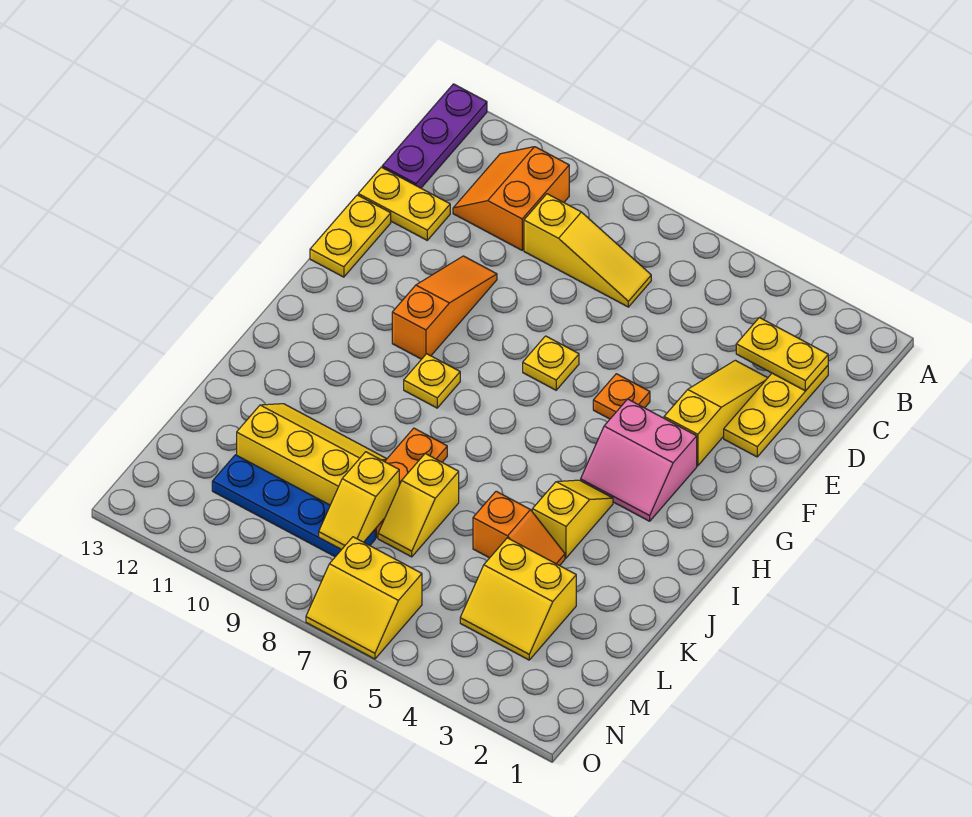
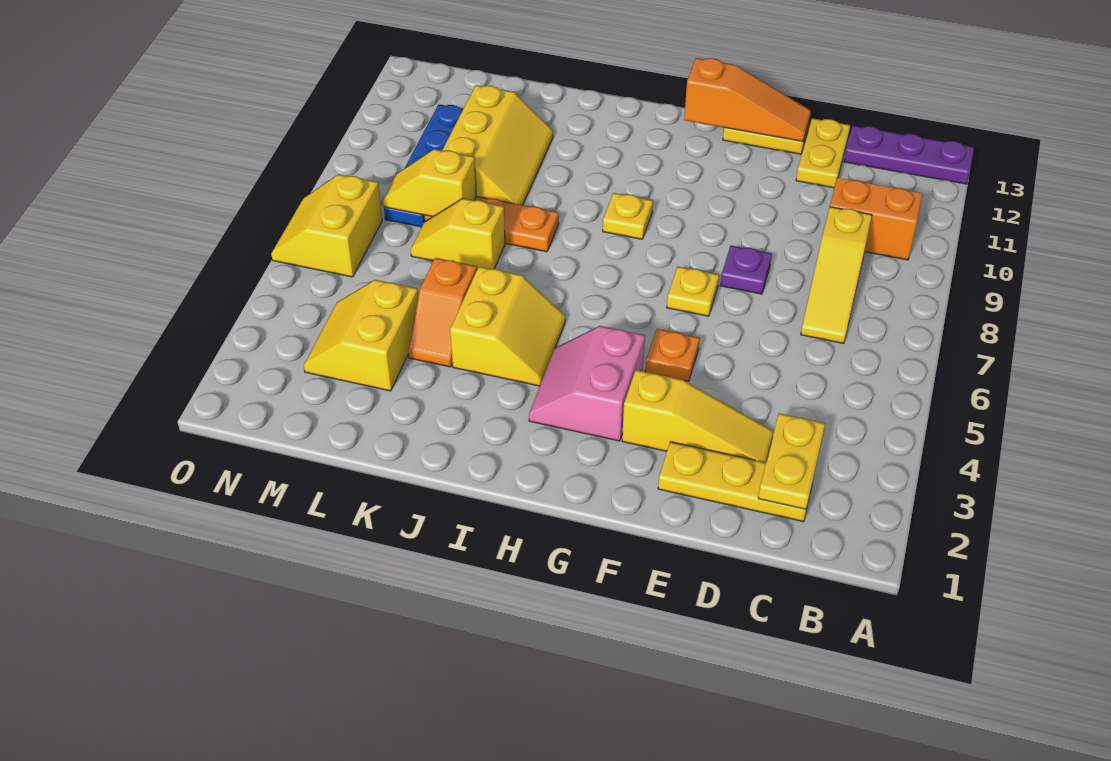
none -> purple 1x1 plate [720,246,772,294]
orange 1x3 slope [392,256,497,359] -> orange 1x3 slope moved to [684,58,811,141]
yellow 1x2 slope [532,480,613,558] -> yellow 2x2 slope [450,267,565,386]

